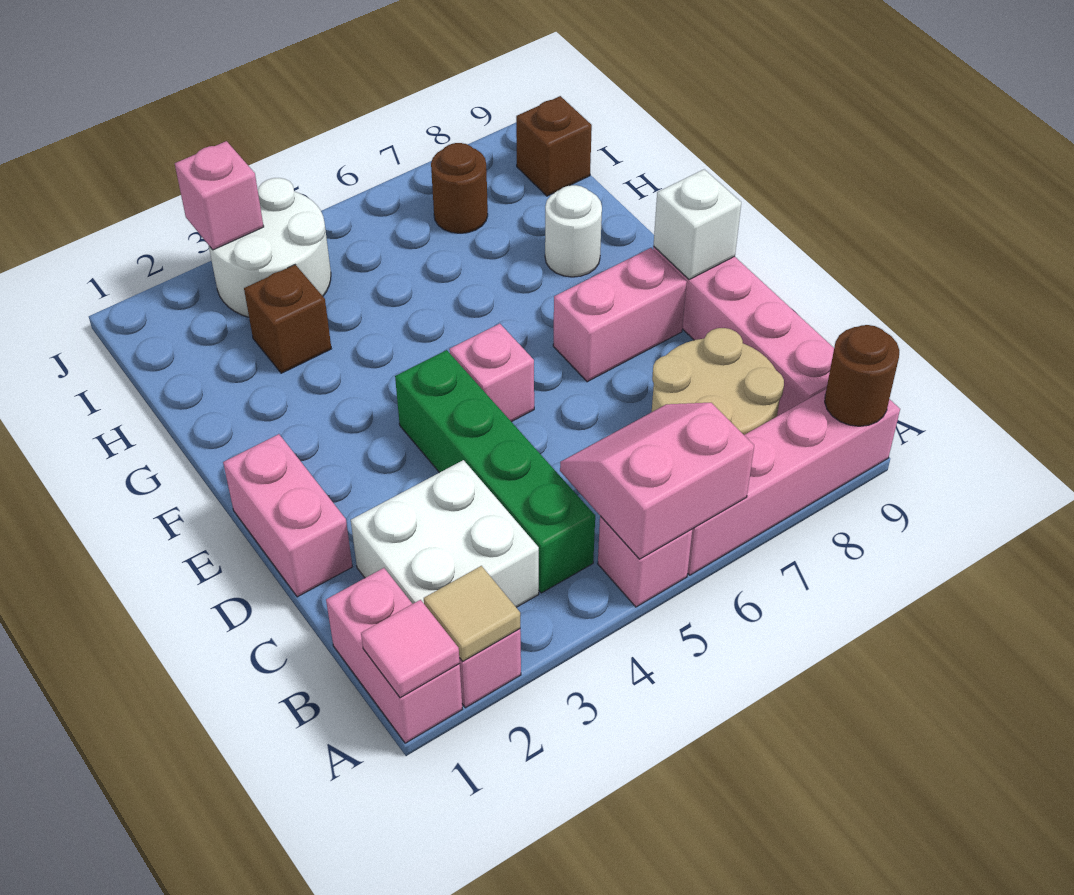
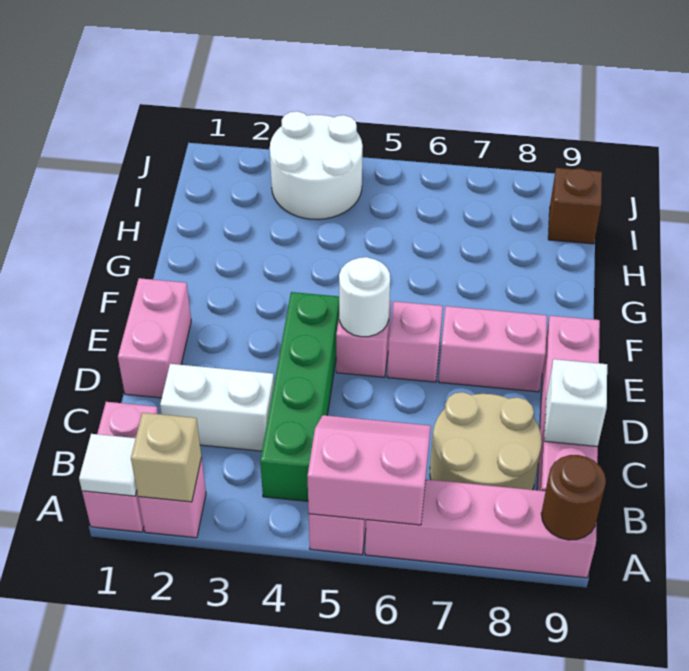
pink 1x1 tile [361,600,460,698] -> white 1x1 tile [79,434,137,496]
tan 1x1 tile [424,566,520,662] -> tan 1x1 brick [131,413,201,502]
white 2x2 brick [351,460,539,607] -> white 1x2 brick [160,364,274,451]
white 1x1 brick [653,169,741,280] -> white 1x1 brick moved to [544,359,607,447]
white 1x1 round brick [545,185,602,277] -> white 1x1 round brick moved to [339,257,390,337]
brown 1x1 brick [244,265,331,373] -> none
brown 1x1 round brick [431,143,488,233] -> none
pink 1x1 brick [175,141,264,250] -> pink 1x1 brick moved to [387,301,443,382]

